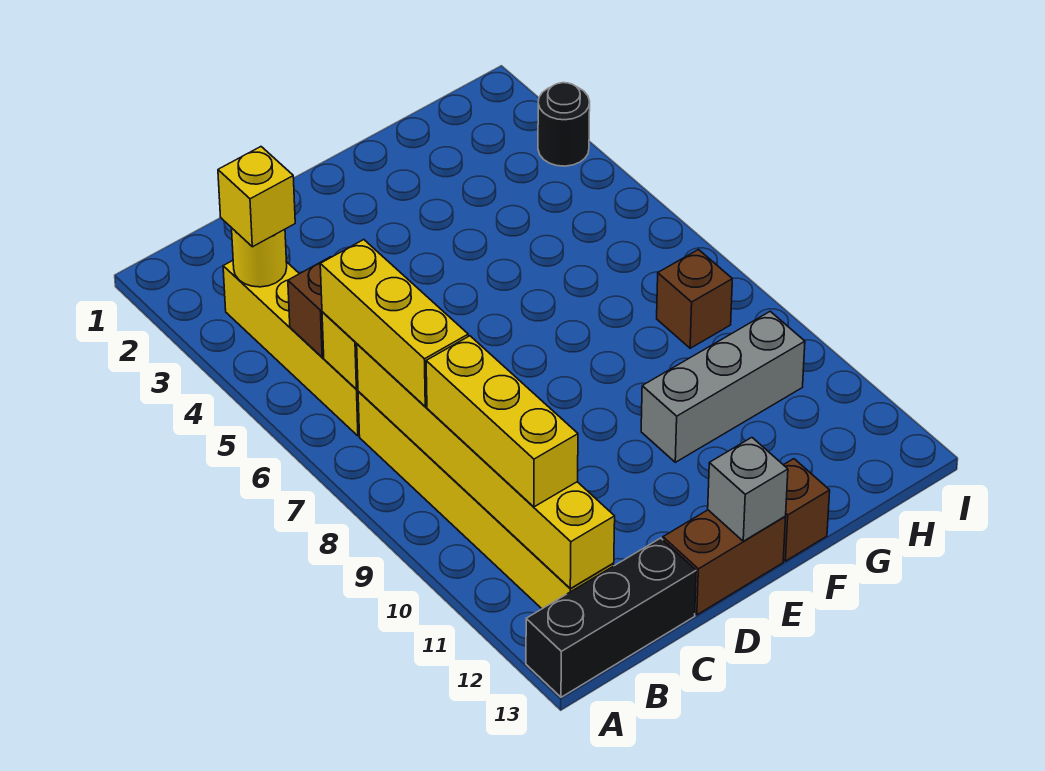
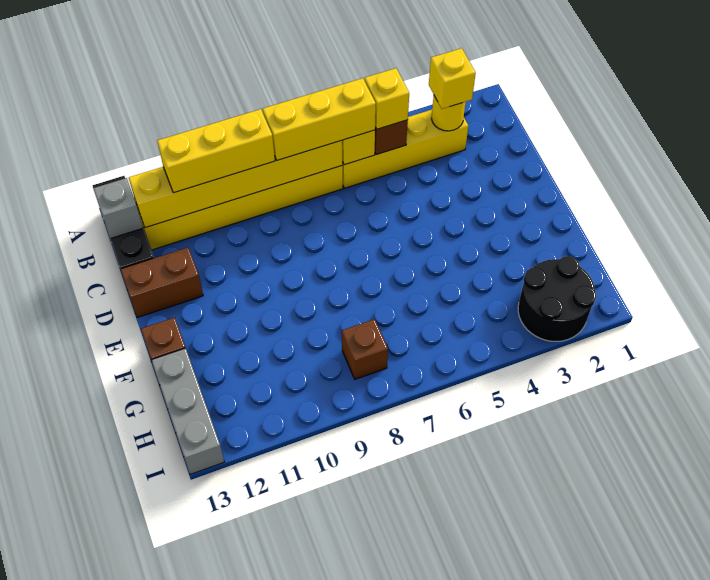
none -> yellow 1x1 brick [365,68,409,129]
brown 1x2 brick [663,510,786,615] -> brown 1x2 brick turned to [121,247,203,318]
grey 1x1 brick [708,438,788,541] -> grey 1x1 brick moved to [93,178,143,239]
grey 1x3 brick [641,311,805,462] -> grey 1x3 brick moved to [151,348,224,474]
black 1x1 round brick [538,83,590,166] -> black 2x2 round brick [518,256,596,341]

